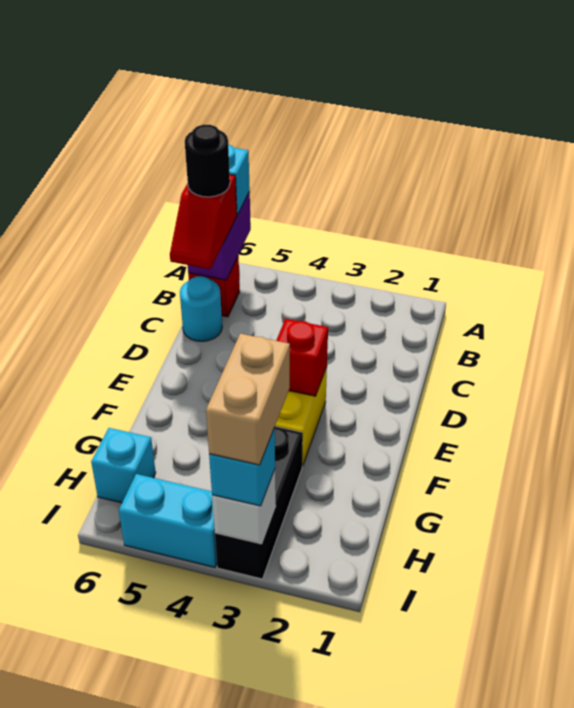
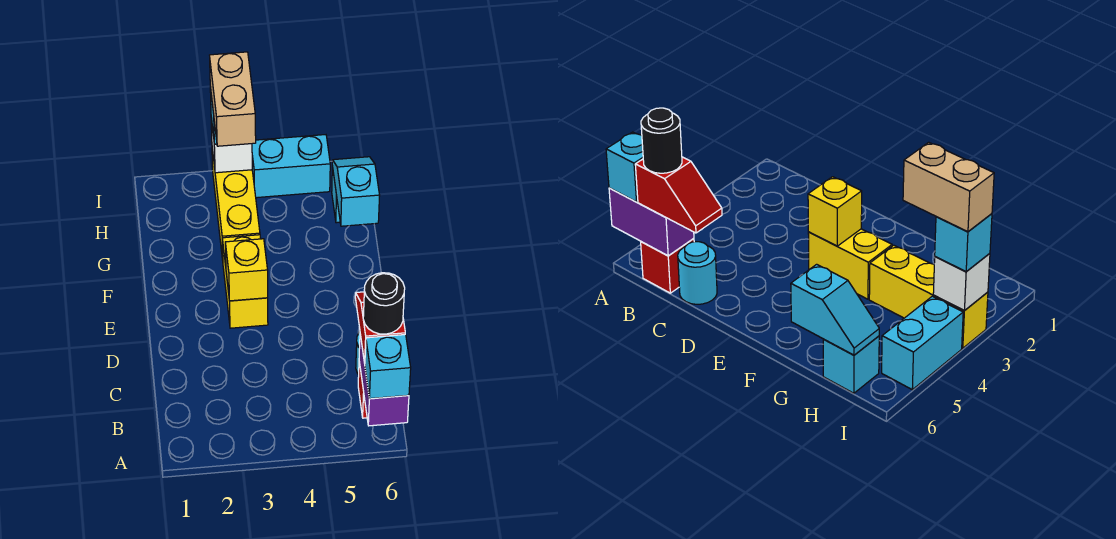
red 1x1 brick [276,319,328,396] -> yellow 1x1 brick [225,239,268,301]
black 1x3 brick [215,426,303,579] -> yellow 1x3 brick [212,149,260,260]
none -> cyan 1x2 slope [332,157,380,226]

